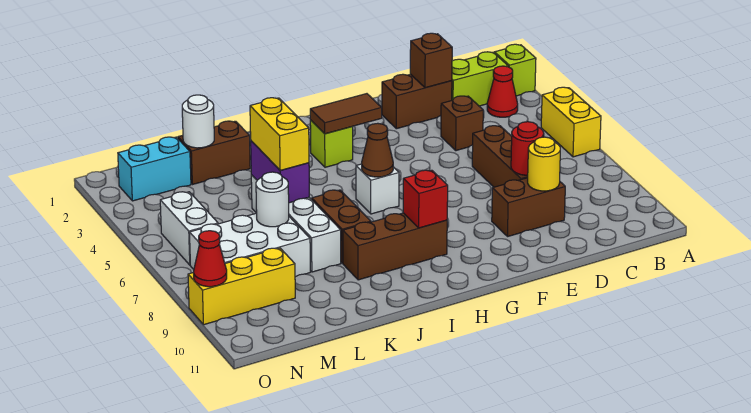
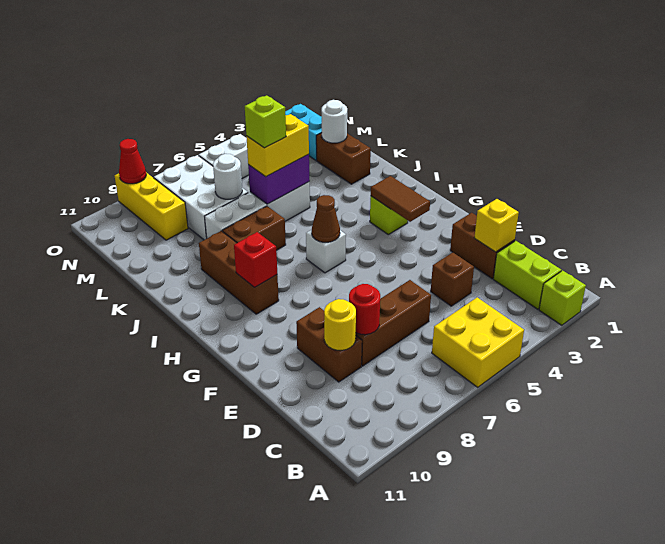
yellow 1x2 brick [541,87,601,157] -> yellow 2x2 brick [432,297,524,387]
red 1x1 cone [487,66,518,117] -> none
brown 1x1 brick [410,33,452,88] -> yellow 1x1 brick [474,199,519,252]
none -> lime 1x1 brick [245,95,286,148]

